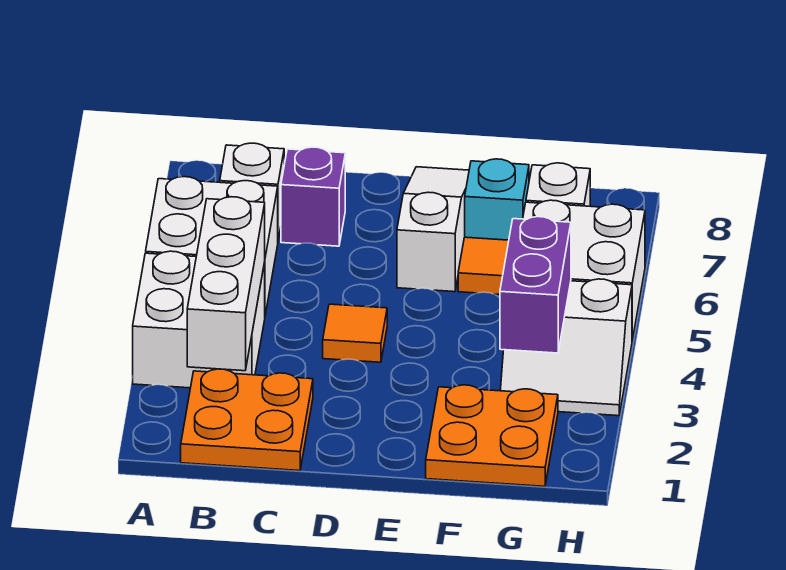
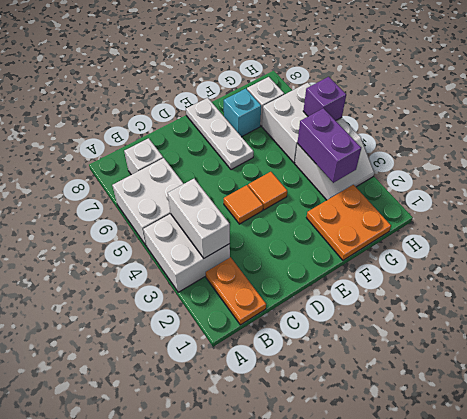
orange 2x2 plate [181,369,313,471] -> orange 1x2 plate [206,257,266,325]
white 1x3 brick [187,197,265,371] -> white 1x2 brick [168,179,230,258]
purple 1x1 brick [281,147,345,246] -> purple 1x1 brick moved to [303,77,346,121]
white 1x3 slope [397,167,469,292] -> white 1x3 plate [186,98,254,170]
orange 1x1 tile [458,237,509,295] -> orange 1x1 tile moved to [248,172,287,210]

